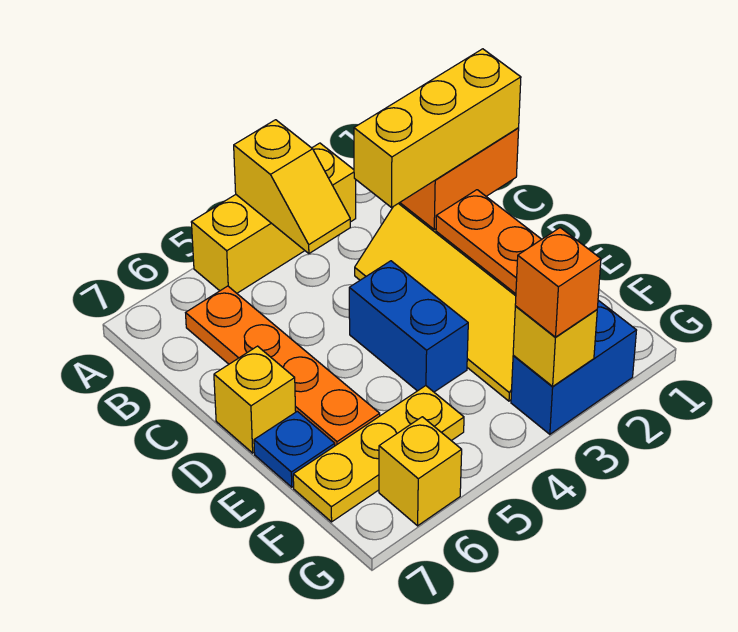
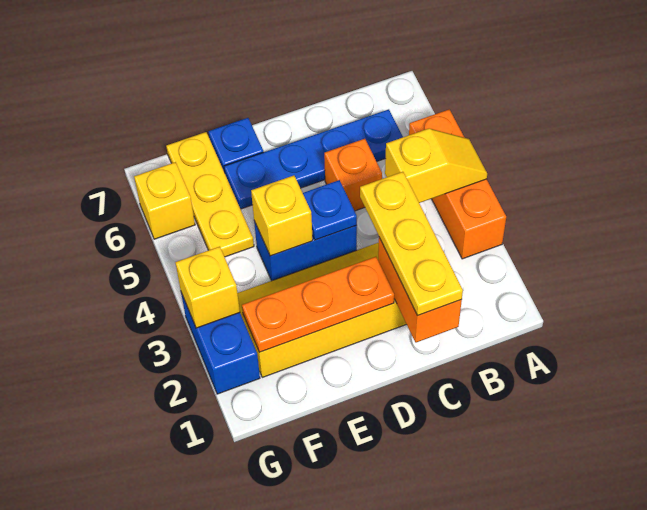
yellow 1x3 brick [191,143,356,293] -> orange 1x3 brick [409,109,506,259]
yellow 1x2 slope [234,120,350,254] -> yellow 1x2 slope turned to [385,128,487,203]
orange 1x4 plate [186,286,380,446] -> blue 1x4 plate [224,109,403,209]
yellow 1x3 brick [354,49,521,207] -> yellow 1x3 plate [360,172,463,316]
none -> blue 1x1 plate [303,180,357,240]
yellow 1x1 brick [214,346,296,453] -> yellow 1x1 brick moved to [251,175,313,256]
orange 1x1 brick [515,228,601,337] -> orange 1x1 brick moved to [324,139,382,211]

